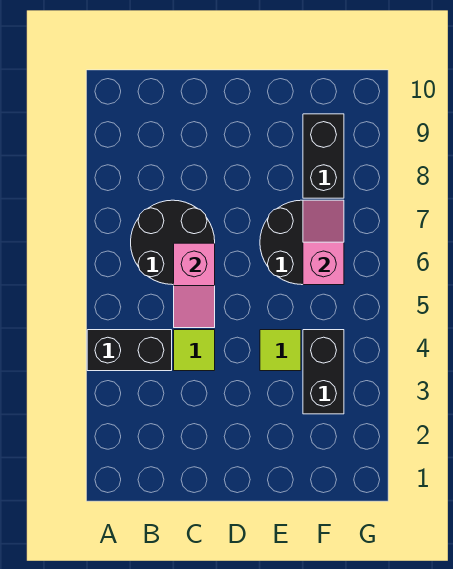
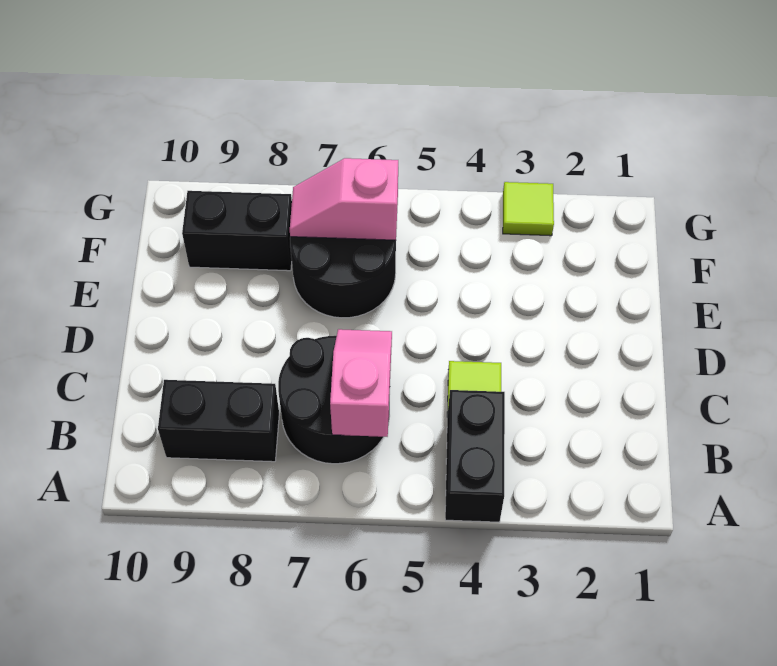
pink 1x2 slope [174,243,215,328] -> pink 1x2 slope turned to [330,329,392,437]
lime 1x1 tile [260,330,301,371] -> lime 1x1 tile moved to [503,182,554,236]
black 1x2 brick [303,330,344,414] -> black 1x2 brick moved to [158,380,279,462]

